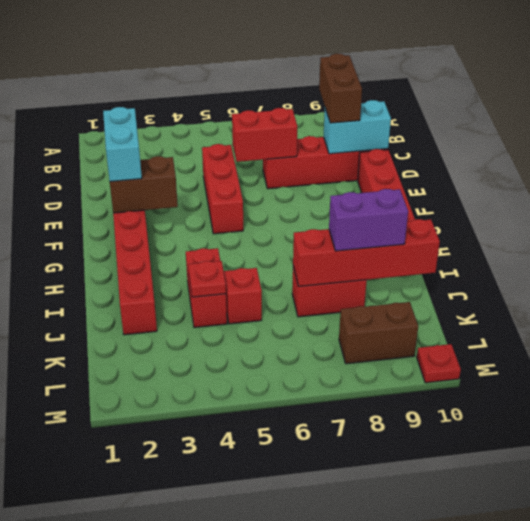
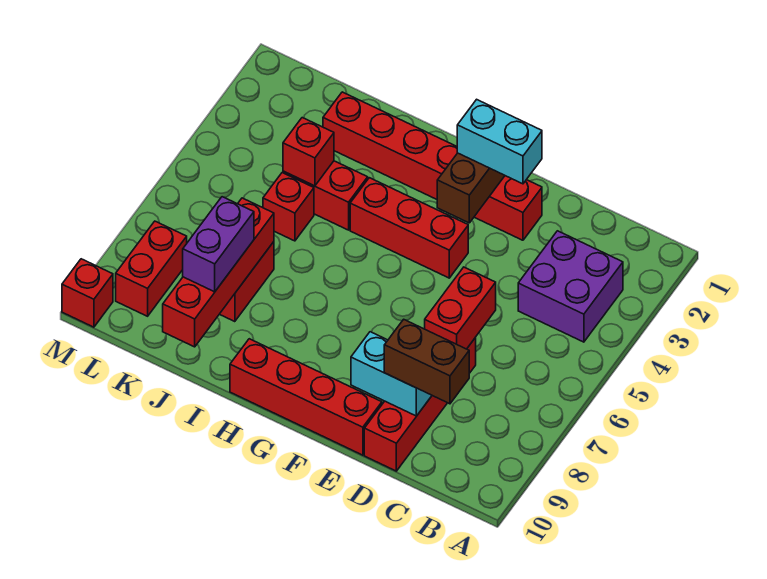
none -> purple 2x2 brick [518,231,623,342]
red 1x3 brick [202,144,243,234] -> red 1x3 brick moved to [350,178,468,278]
cyan 1x2 brick [324,100,391,154] -> cyan 1x2 brick turned to [351,332,432,416]
red 1x1 plate [188,261,226,297] -> red 1x1 brick [283,118,334,186]
brown 1x2 brick [339,302,418,364] -> red 1x2 brick [116,221,187,316]
red 1x1 plate [417,344,461,383] -> red 1x1 brick [62,259,113,327]

